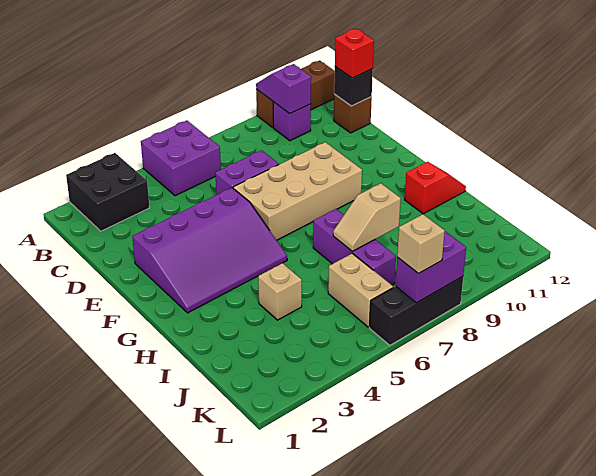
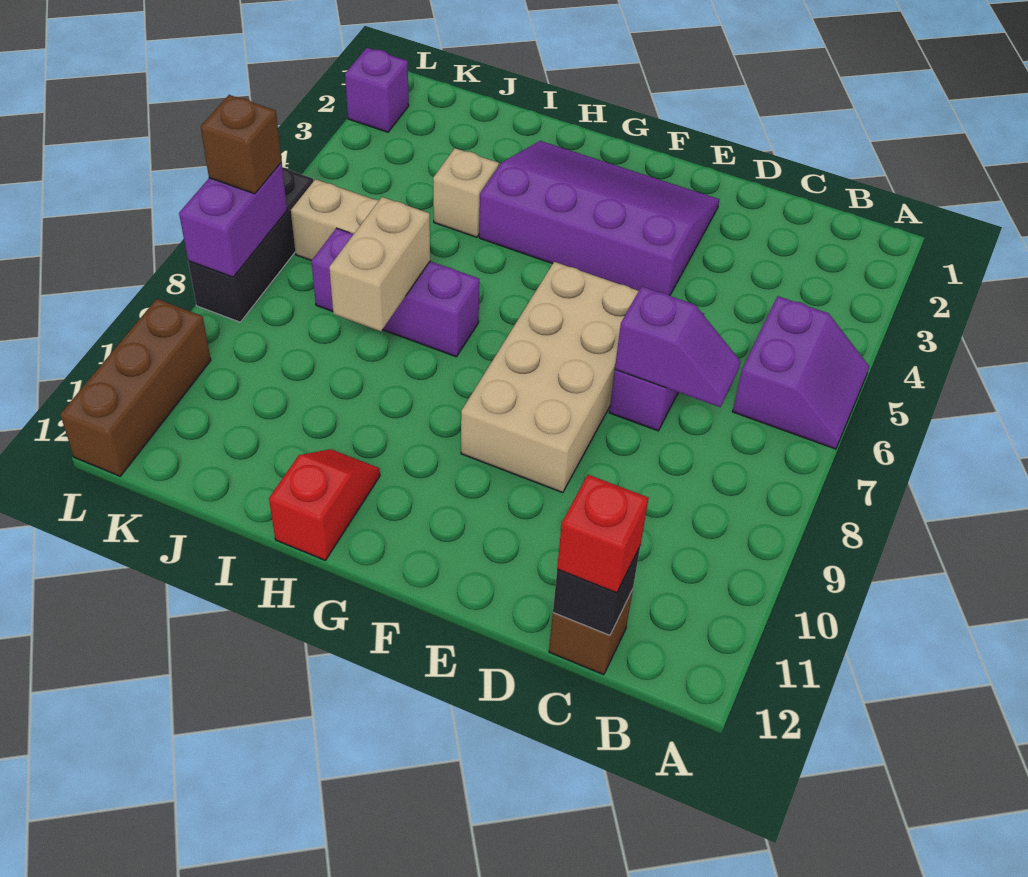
black 2x2 brick [66,153,150,231] -> none
purple 2x2 brick [141,120,221,196] -> purple 2x2 slope [733,296,869,449]
brown 1x3 brick [256,60,335,127] -> brown 1x3 brick moved to [60,299,211,476]
purple 1x2 slope [256,64,311,114] -> purple 1x2 slope moved to [615,287,741,407]
purple 1x1 brick [273,102,311,141] -> purple 1x1 brick moved to [345,48,409,132]
purple 3x4 slope [132,188,287,313] -> purple 3x4 slope turned to [479,141,719,295]
red 1x2 slope [405,162,466,214] -> red 1x2 slope turned to [269,449,380,560]
tan 1x2 slope [333,183,401,251] -> tan 1x2 brick [329,197,430,331]
tan 1x1 brick [397,214,445,273] -> brown 1x1 brick [201,95,282,194]

